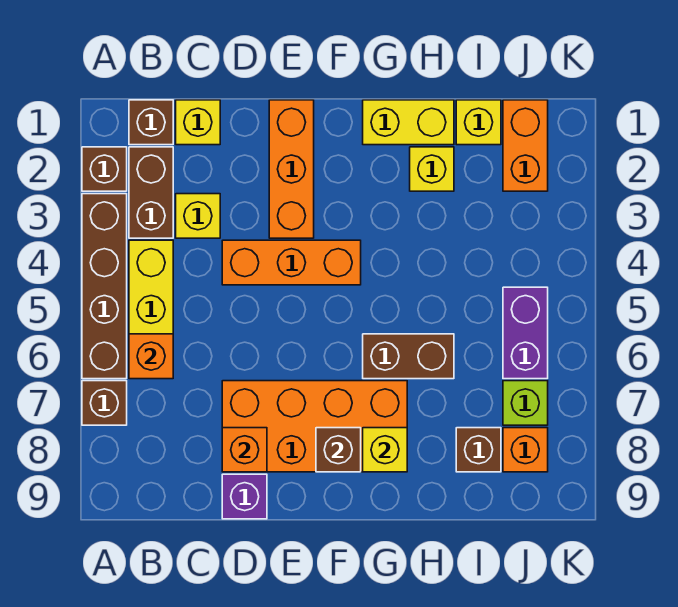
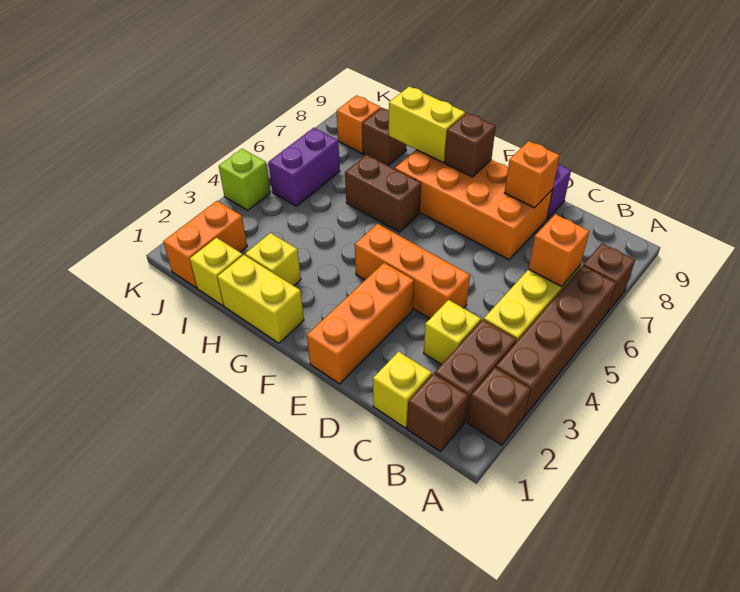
yellow 1x1 brick [363,428,407,472] -> yellow 1x2 brick [389,86,465,162]
lime 1x1 brick [503,381,548,425] -> lime 1x1 brick moved to [219,149,270,210]

